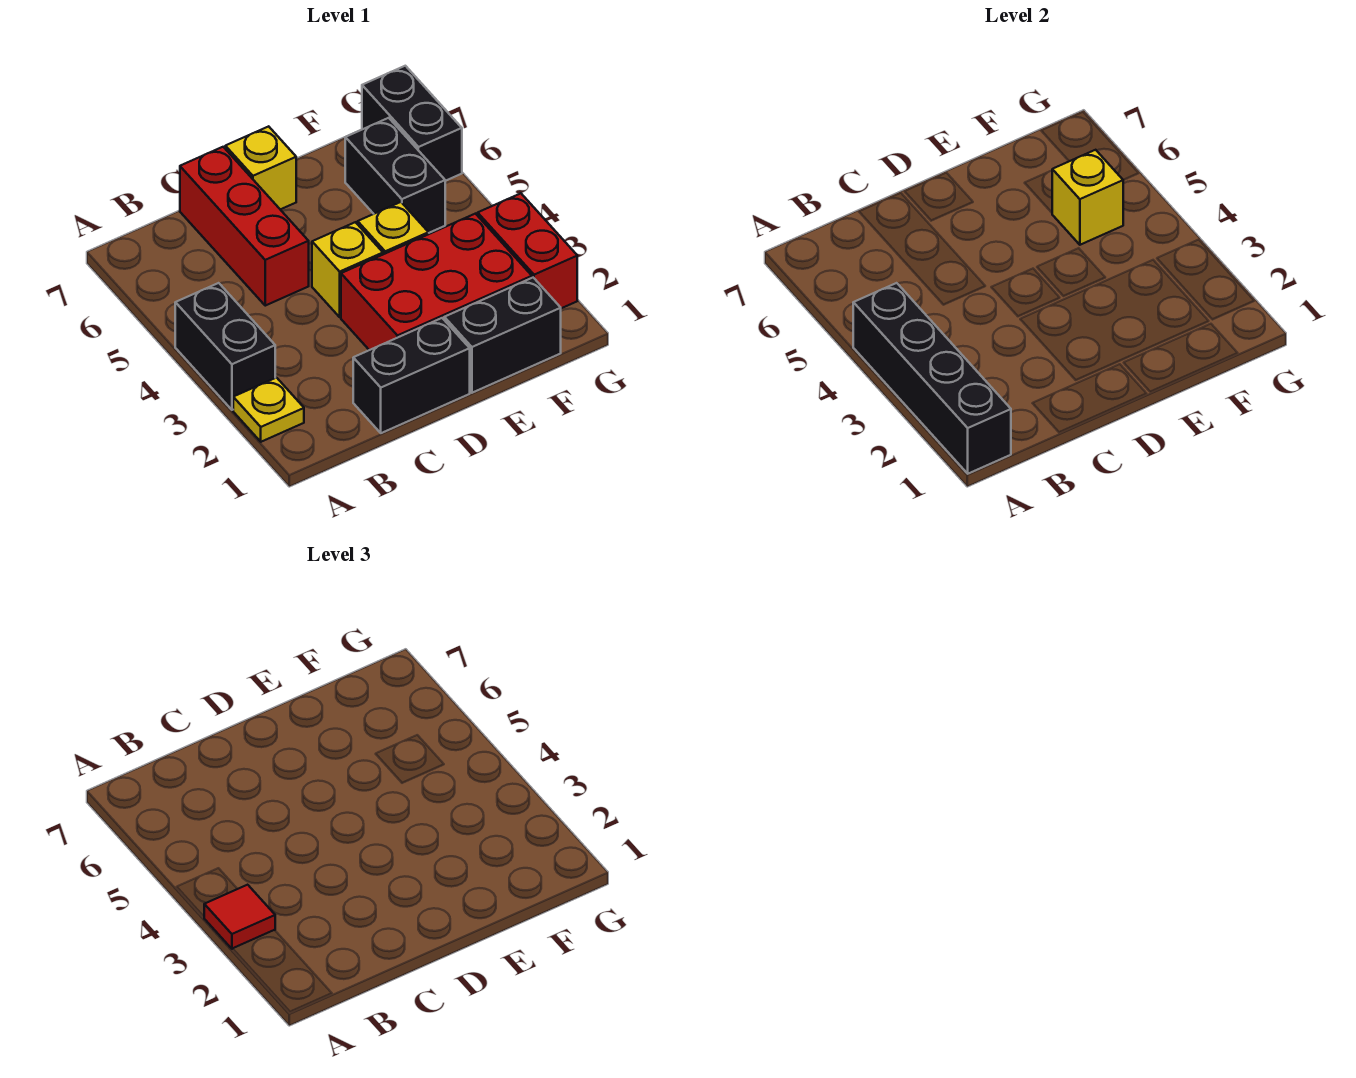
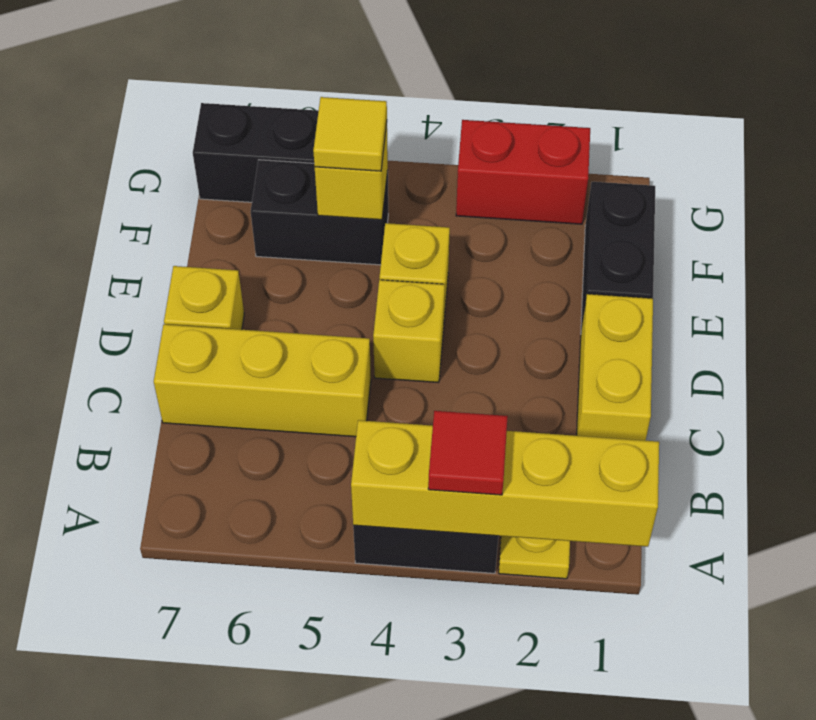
black 1x4 brick [853,283,1011,474] -> yellow 1x4 brick [351,420,659,547]
black 1x2 brick [353,318,470,433] -> yellow 1x2 brick [577,294,653,441]
red 1x3 brick [180,147,309,306] -> yellow 1x3 brick [154,324,371,437]
red 2x3 brick [341,214,532,350] -> none
none -> yellow 1x1 tile [313,97,387,171]

